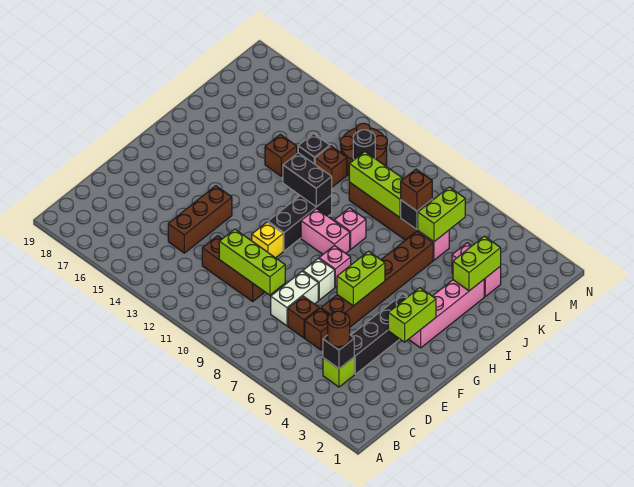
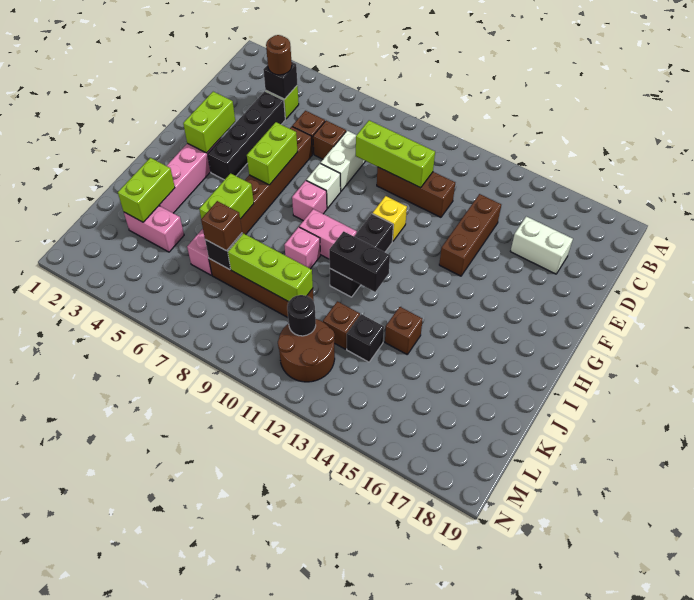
none -> white 1x2 brick [510,216,573,274]
lime 1x2 brick [417,187,465,242] -> lime 1x2 brick moved to [199,173,254,219]

